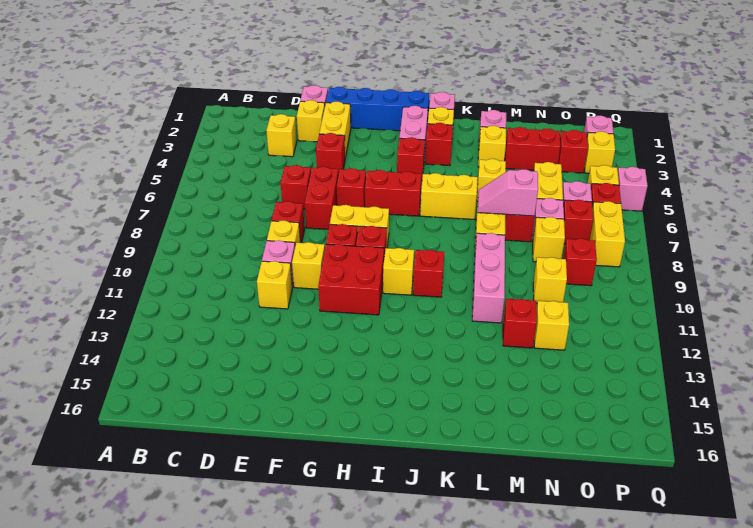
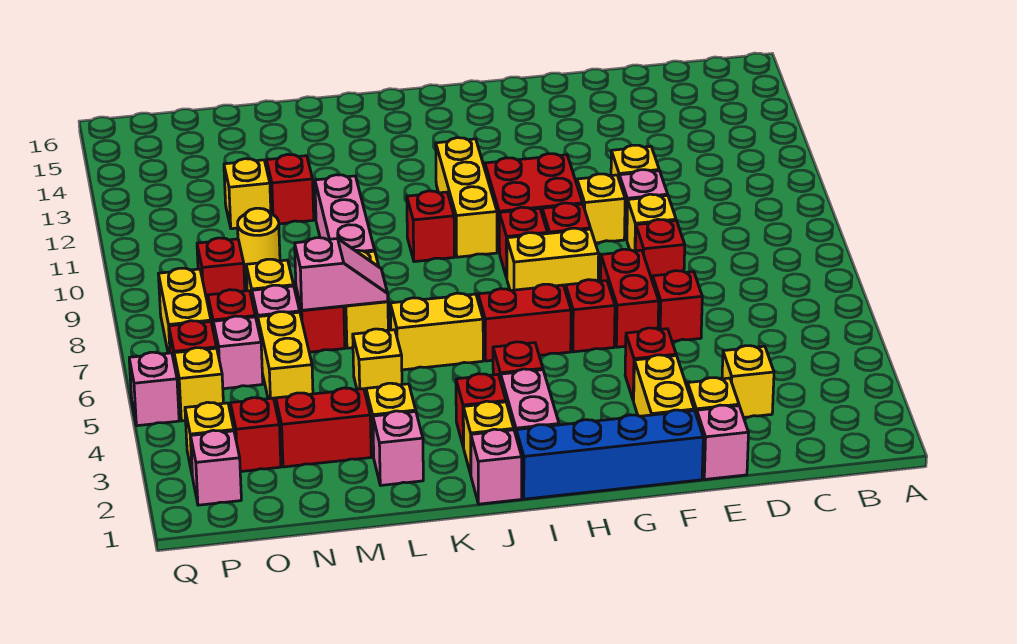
yellow 1x1 brick [383,248,414,295] -> yellow 1x3 brick [436,138,497,257]
yellow 1x1 brick [533,257,567,303] -> yellow 1x1 round brick [238,208,280,275]

